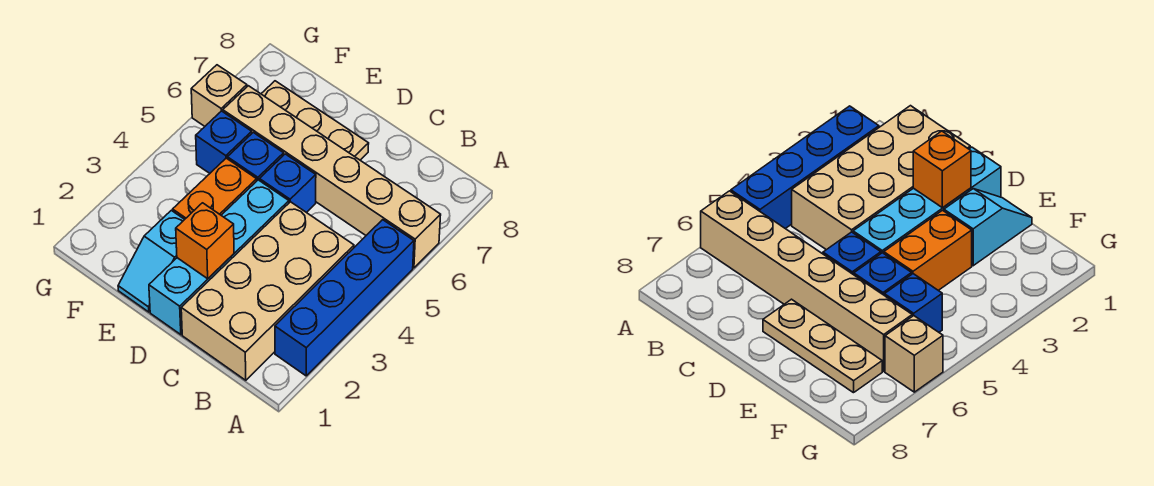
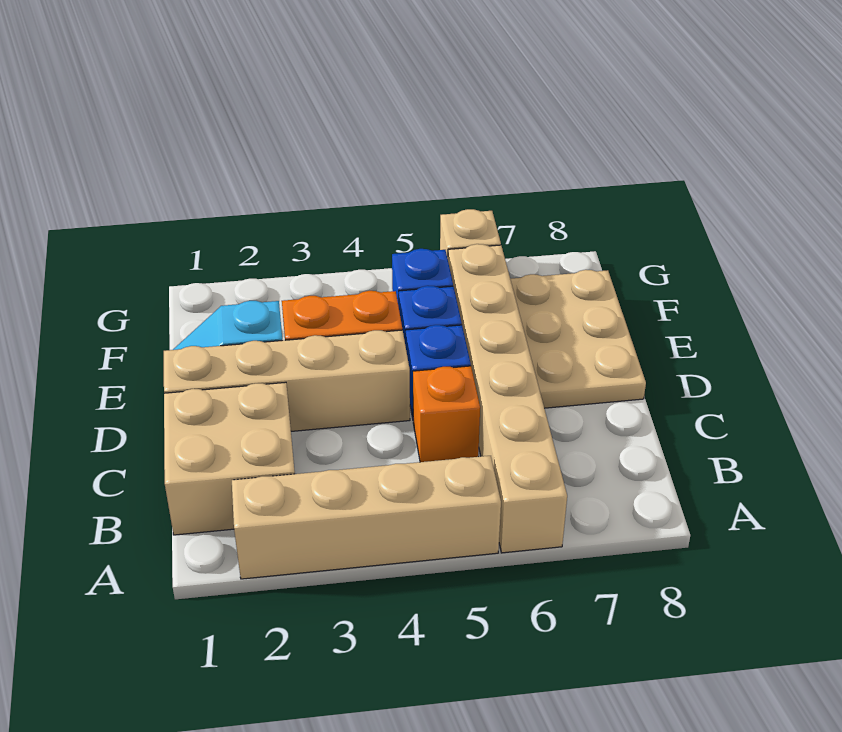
blue 1x4 brick [275,220,414,376] -> tan 1x4 brick [232,456,501,579]
tan 2x4 brick [181,202,354,380] -> tan 2x2 brick [164,382,295,535]
cyan 1x4 brick [149,180,289,335] -> tan 1x4 brick [164,330,410,431]
orange 1x1 brick [176,203,234,279] -> orange 1x1 brick moved to [413,366,480,462]
tan 1x3 plate [261,81,369,160] -> tan 2x3 plate [510,270,646,408]

